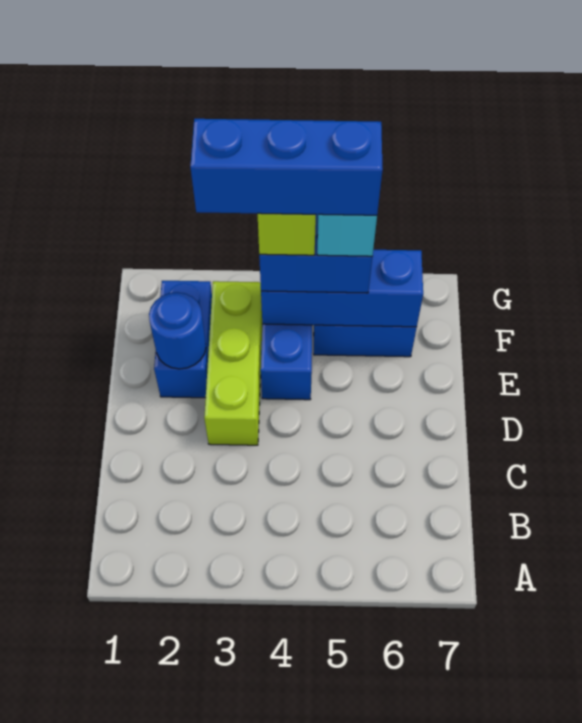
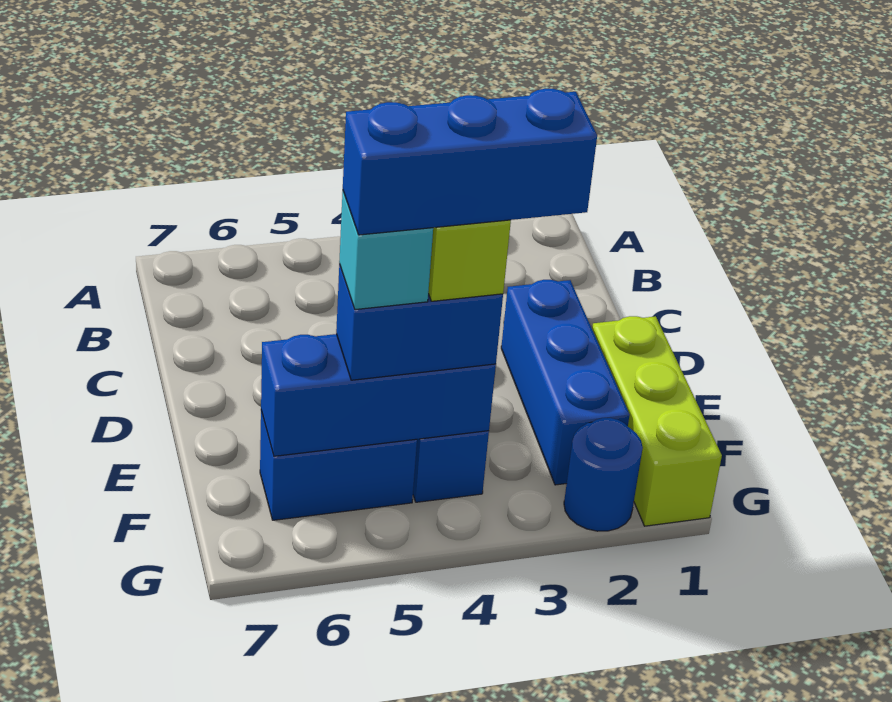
lime 1x3 brick [204,281,262,445] -> lime 1x3 brick moved to [592,316,722,526]
blue 1x2 brick [154,281,212,398] -> blue 1x3 brick [501,280,630,485]
blue 1x1 round brick [149,292,206,369] -> blue 1x1 round brick moved to [564,418,643,531]

